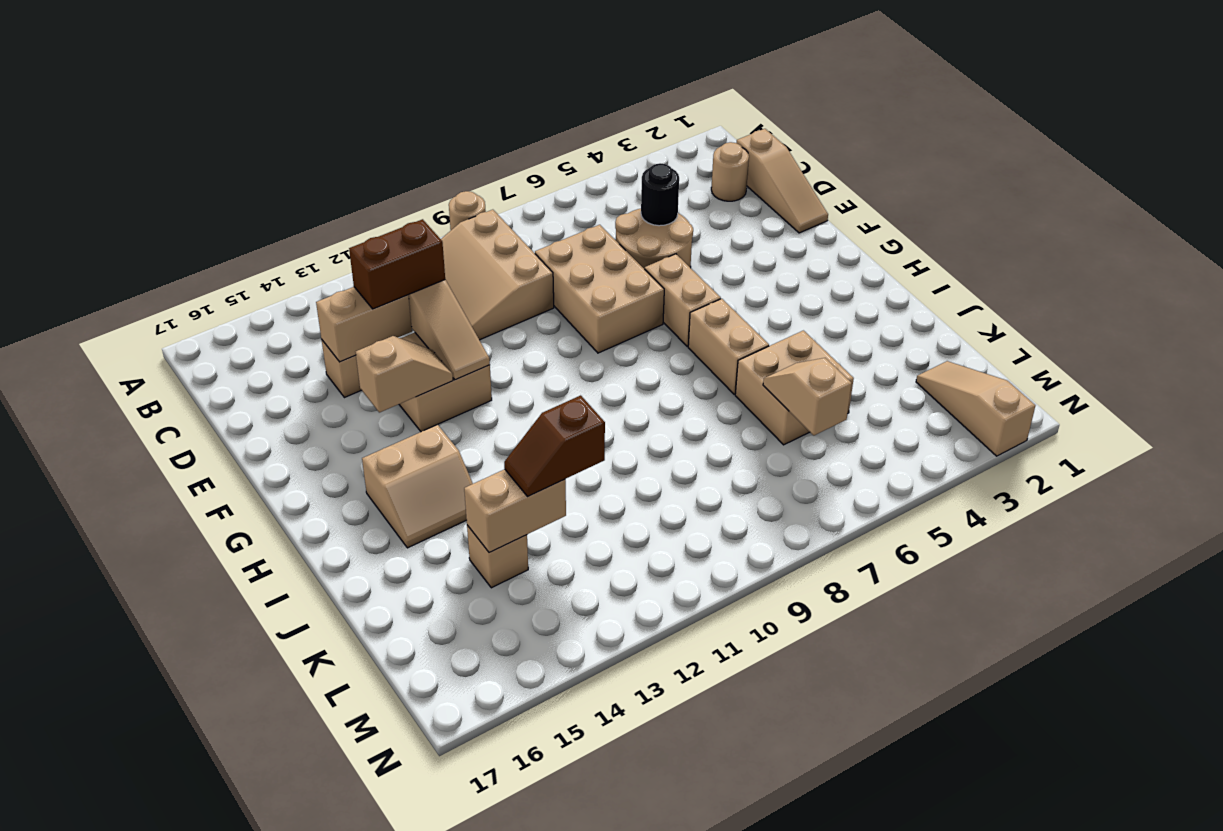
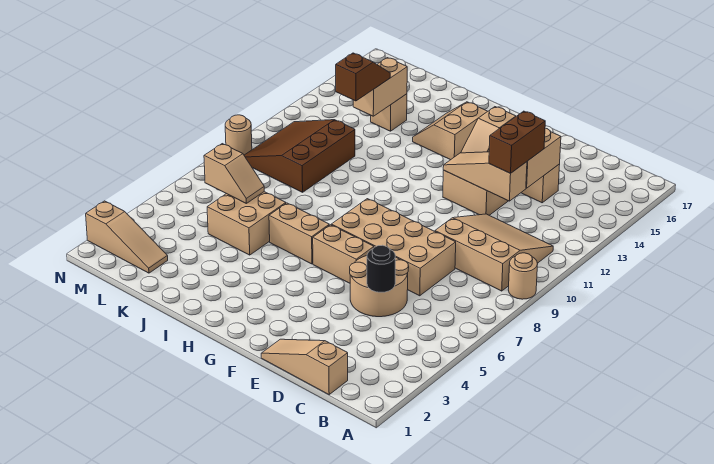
tan 1x1 round brick [711,142,749,201] -> tan 1x1 round brick moved to [225,115,252,155]
tan 2x3 brick [535,225,664,353] -> tan 2x4 brick [331,199,456,296]
none -> brown 3x3 slope [244,120,355,192]

